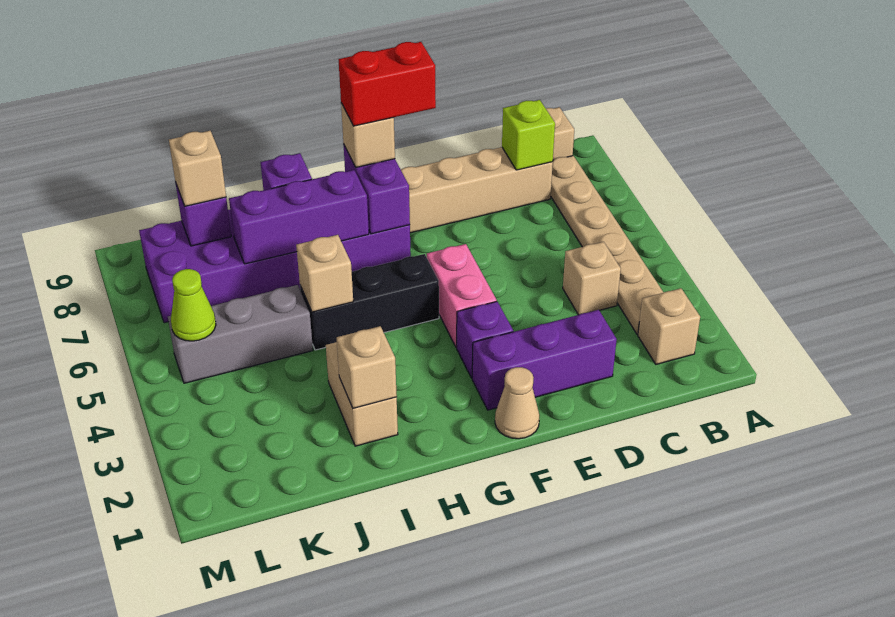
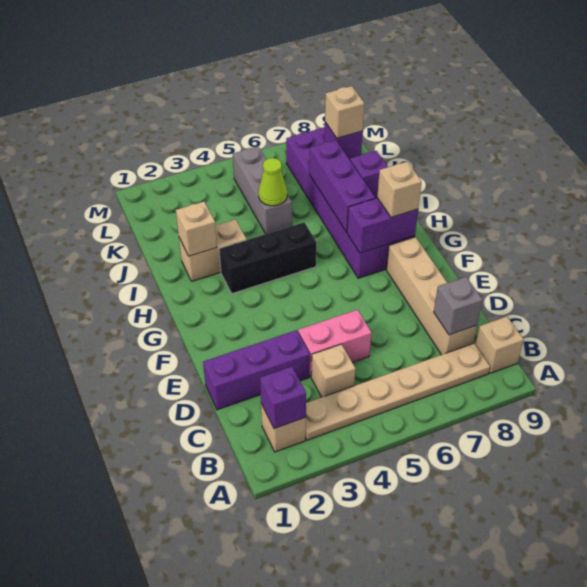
lime 1x1 brick [502,100,555,170] -> grey 1x1 brick [434,277,482,335]
purple 1x3 brick [472,310,617,410] -> purple 1x3 brick turned to [203,330,310,410]
tan 1x1 cone [495,367,540,439] -> none
purple 1x1 brick [457,301,513,378] -> purple 1x1 brick moved to [260,367,306,429]
pink 1x2 brick [427,244,497,348] -> pink 1x2 brick moved to [298,310,372,376]
red 1x2 brick [339,42,436,126] -> none
black 1x3 brick [300,254,439,350] -> black 1x3 brick turned to [219,222,317,294]
tan 1x1 brick [296,235,353,312] -> none
lime 1x1 cone [171,269,216,341] -> lime 1x1 cone moved to [258,158,287,206]

